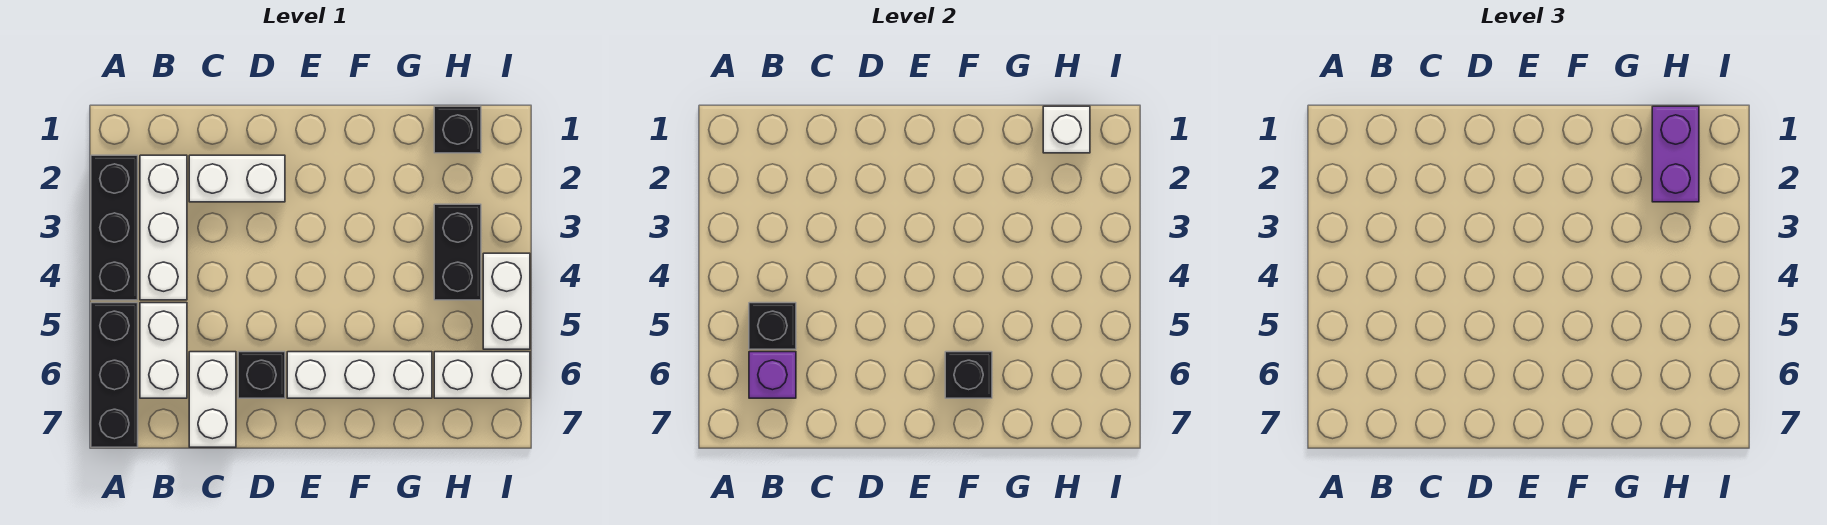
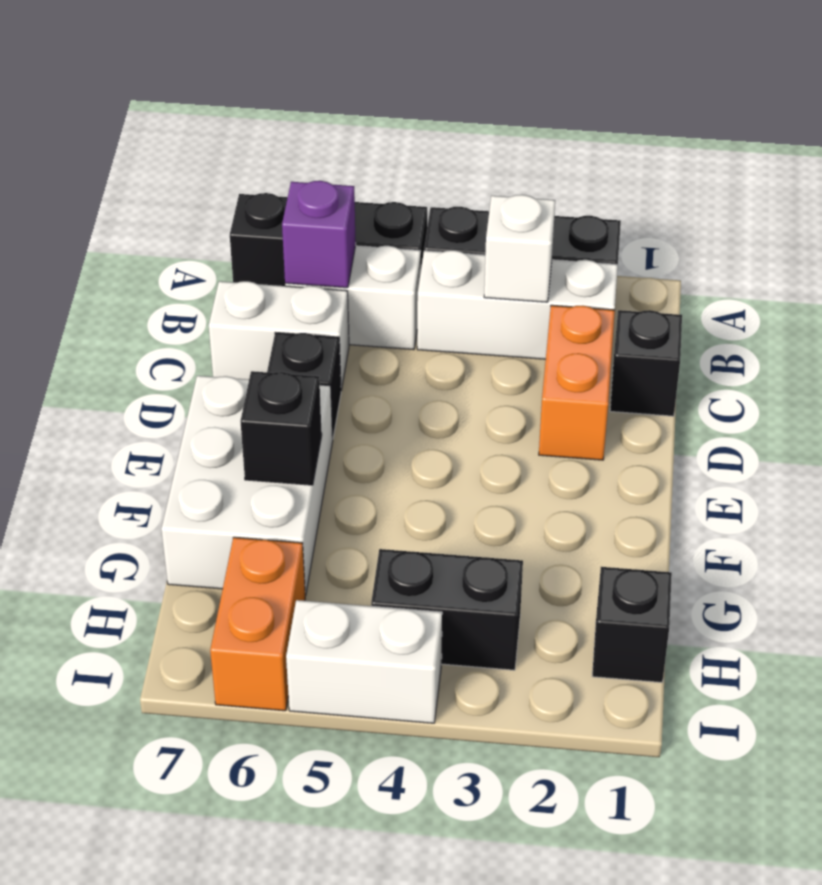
black 1x1 brick [749,303,796,349] -> black 1x1 brick moved to [610,310,682,416]
white 1x2 brick [189,155,285,202] -> orange 1x2 brick [539,305,615,460]
white 1x3 brick [287,352,432,398] -> white 2x3 brick [161,376,333,596]
white 1x1 brick [1043,106,1090,153] -> white 1x1 brick moved to [484,195,555,302]
purple 1x2 brick [1652,106,1699,202] -> none
white 1x2 brick [434,352,530,398] -> orange 1x2 brick [210,537,305,711]

